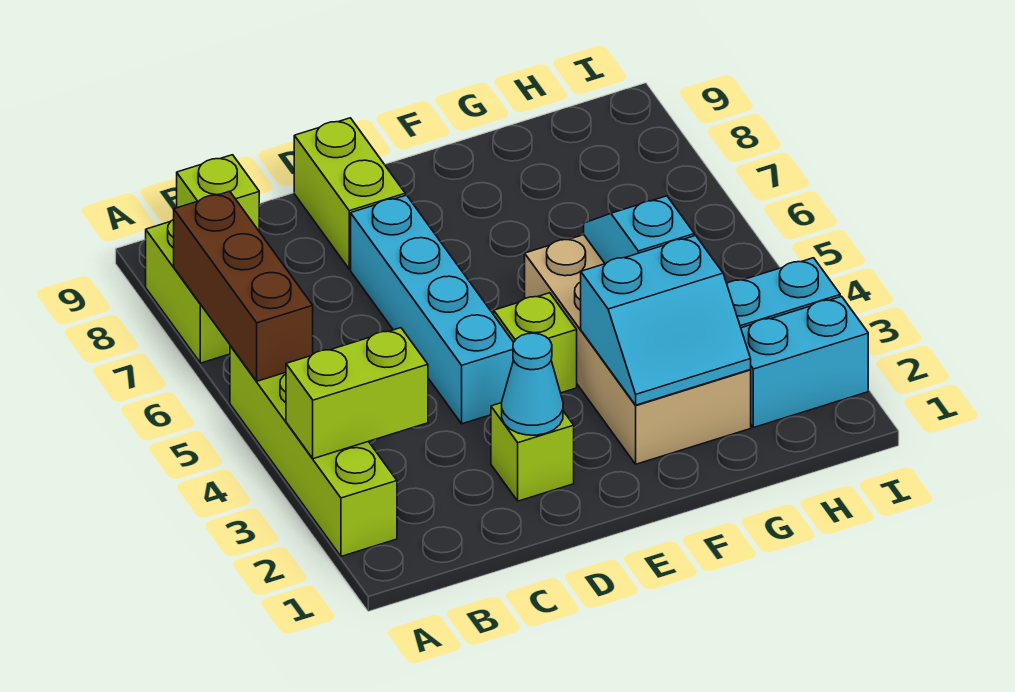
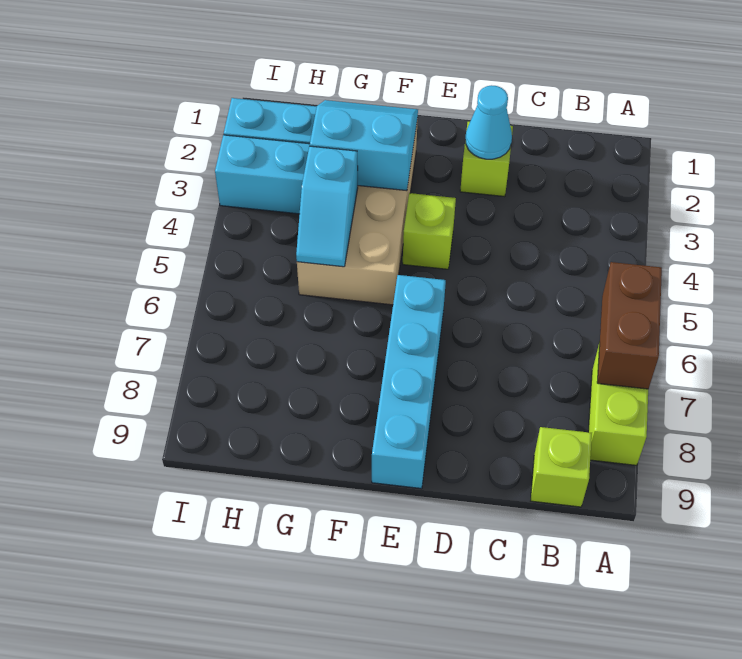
lime 1x4 brick [230,346,397,556] -> none
lime 1x2 brick [286,328,428,459] -> none
brown 1x3 brick [174,191,313,381] -> brown 1x2 brick [597,262,662,389]
cyan 1x4 brick [351,195,514,424] -> cyan 1x4 brick moved to [372,275,446,489]
lime 1x2 brick [294,118,405,269] -> none

